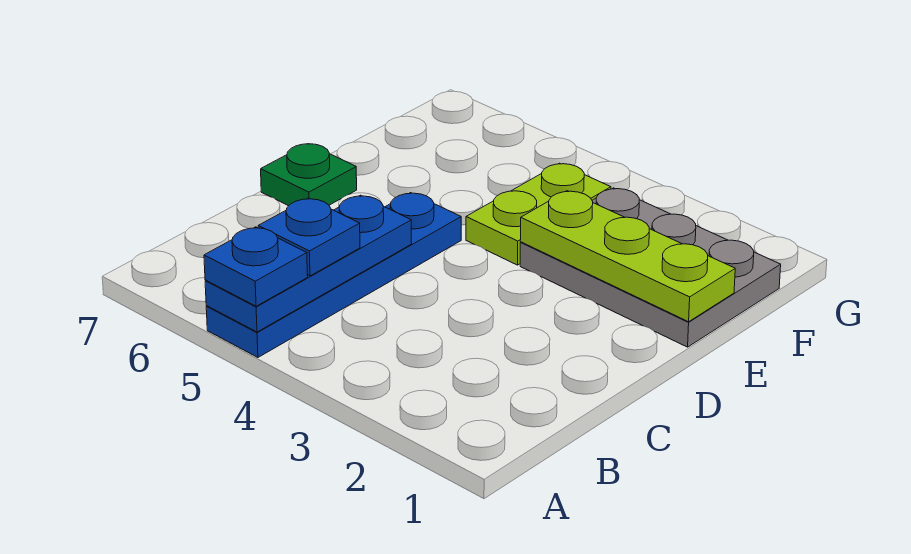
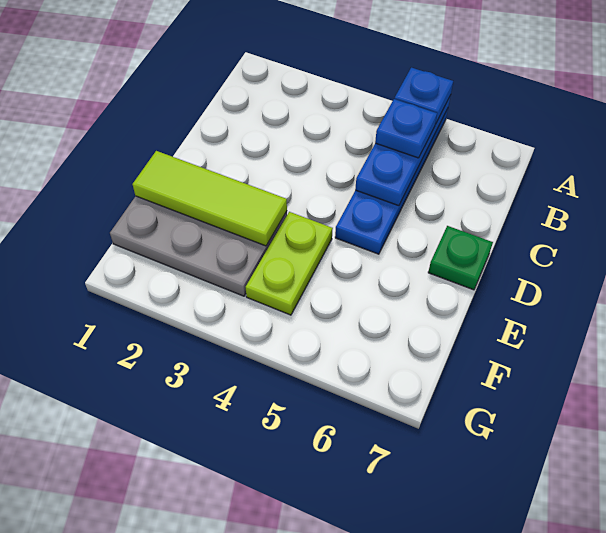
lime 1x3 plate [520,191,735,322] -> lime 1x3 tile [132,151,287,246]

